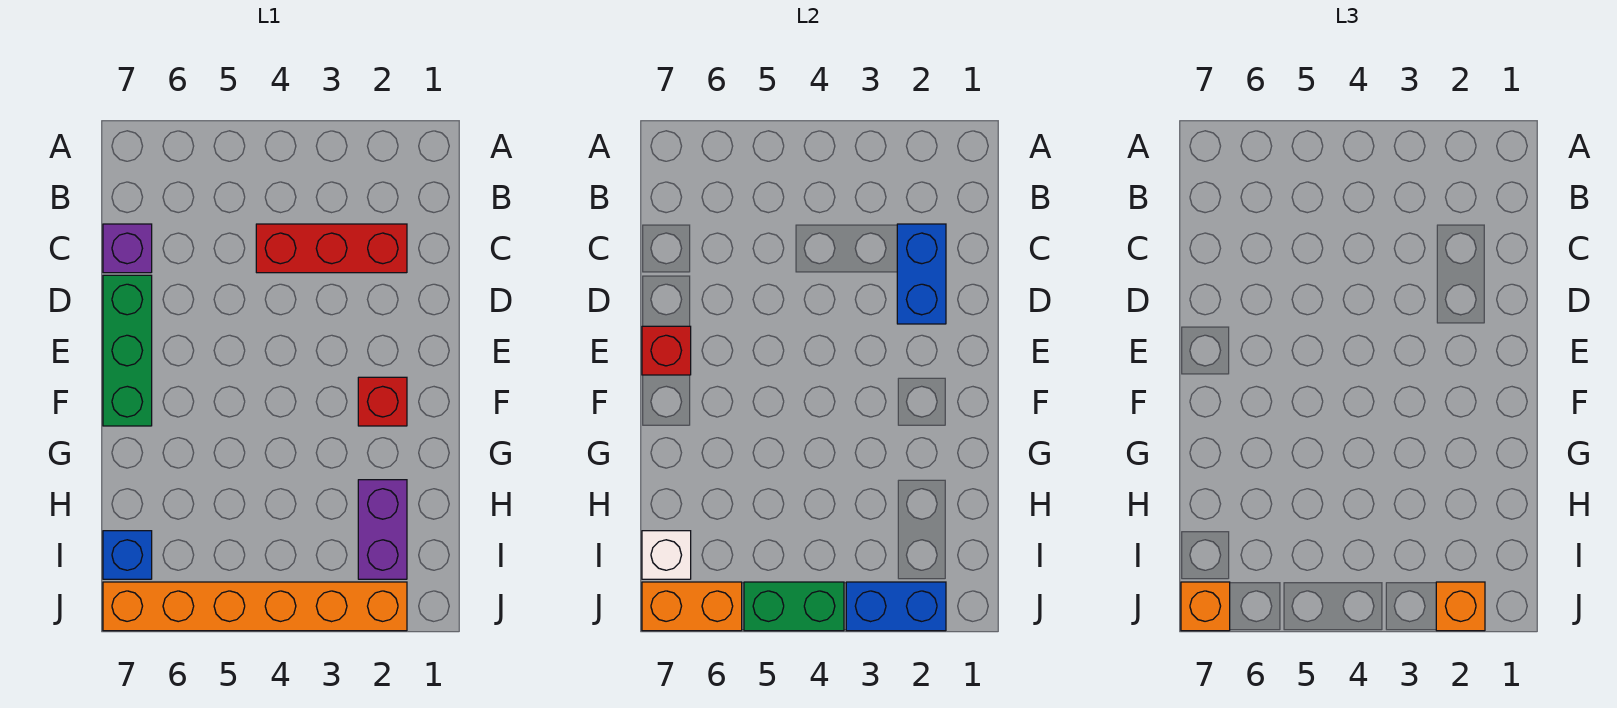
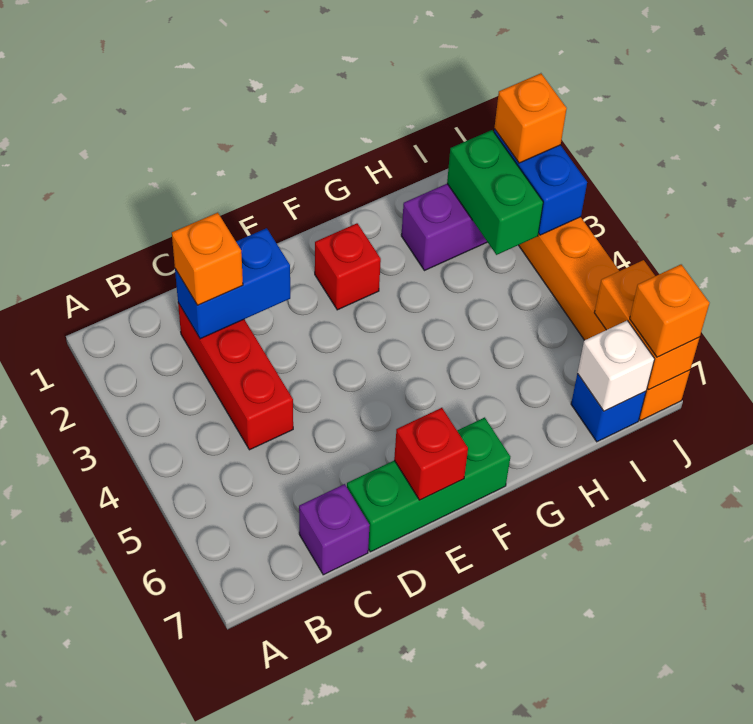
none -> orange 1x1 brick [172,213,243,305]
green 1x2 brick [744,582,844,631] -> green 1x2 brick moved to [447,130,543,255]

